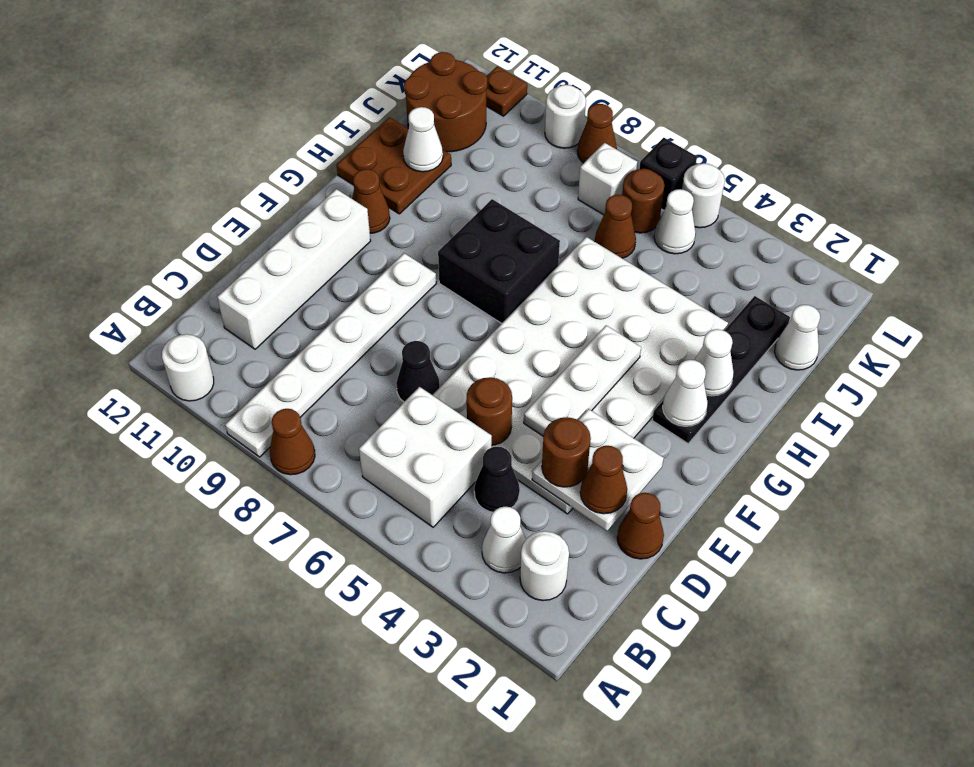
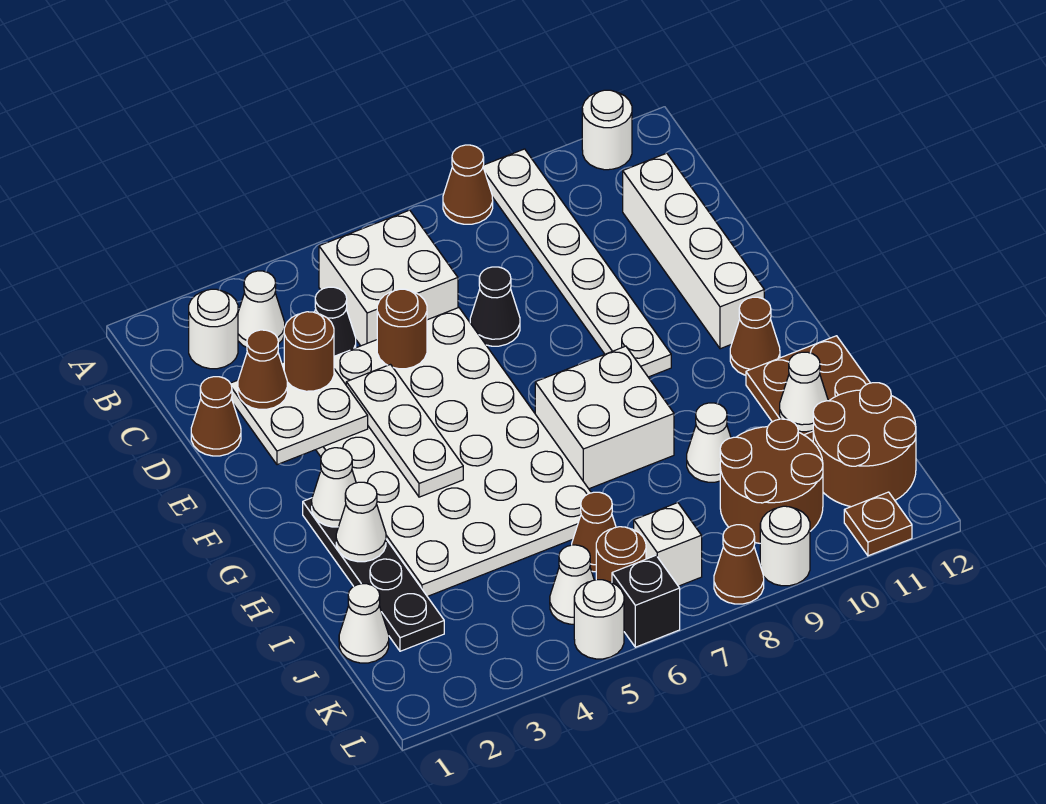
black 2x2 brick [438,199,560,324] -> white 2x2 brick [535,346,674,489]
none -> white 1x1 cone [687,403,731,482]
none -> brown 2x2 round brick [720,419,823,543]

